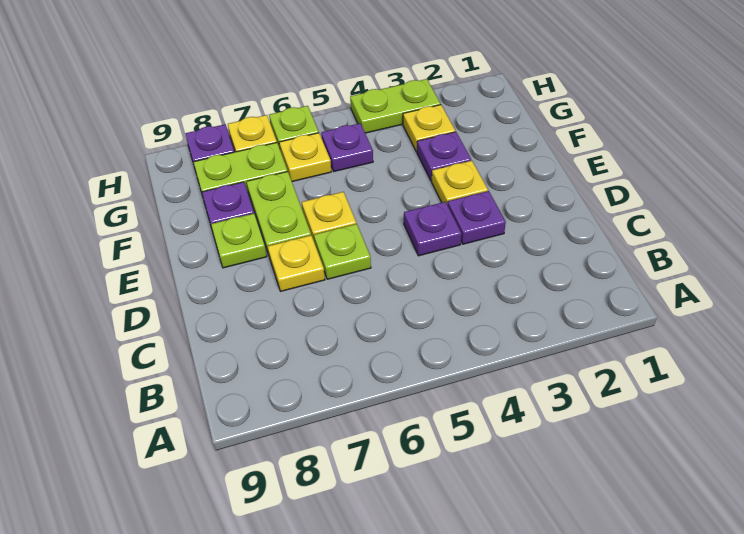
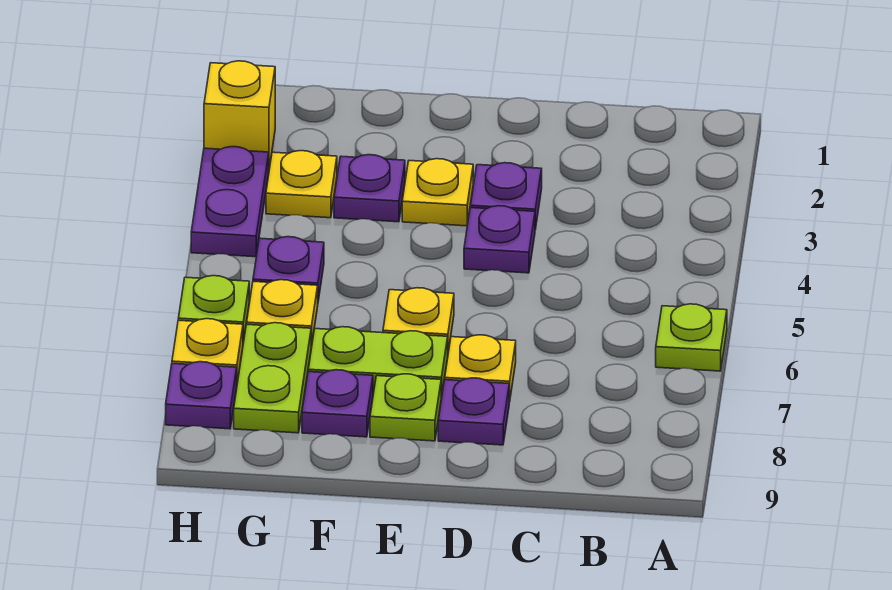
lime 1x1 plate [314,224,371,279] -> lime 1x1 plate moved to [656,304,727,371]
none -> purple 1x1 plate [438,378,509,445]
none -> yellow 1x1 brick [204,61,275,168]
lime 1x2 plate [350,79,441,133] -> purple 1x2 plate [191,147,269,257]

